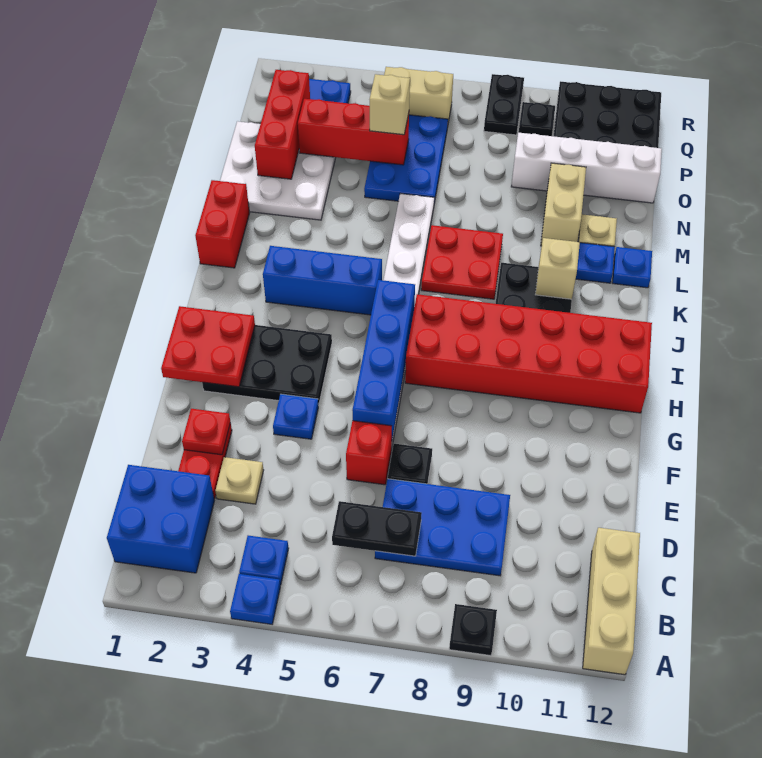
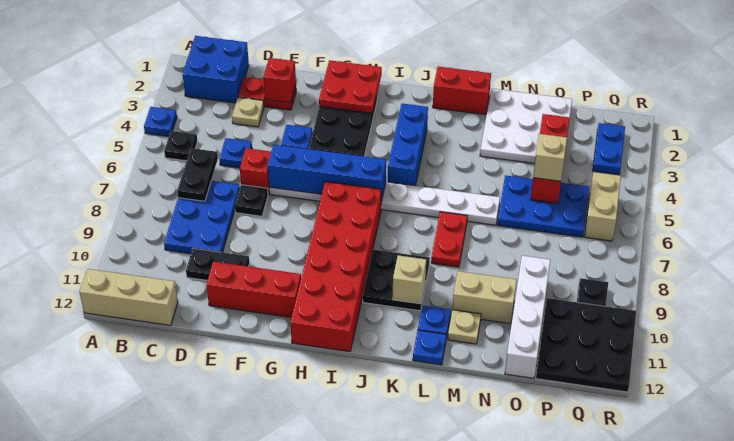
black 1x1 plate [449,604,497,656] -> black 1x1 plate moved to [164,131,198,161]
blue 1x1 plate [239,536,289,585] -> blue 1x1 plate moved to [219,138,252,168]
red 1x1 plate [182,409,230,455] -> red 1x1 brick [263,58,296,103]
red 2x2 plate [421,225,503,299] -> red 1x2 plate [431,212,467,267]
red 1x3 brick [255,70,310,179] -> red 1x3 brick moved to [206,262,301,317]
black 1x2 plate [484,74,524,135] -> black 1x2 plate moved to [186,248,250,280]

